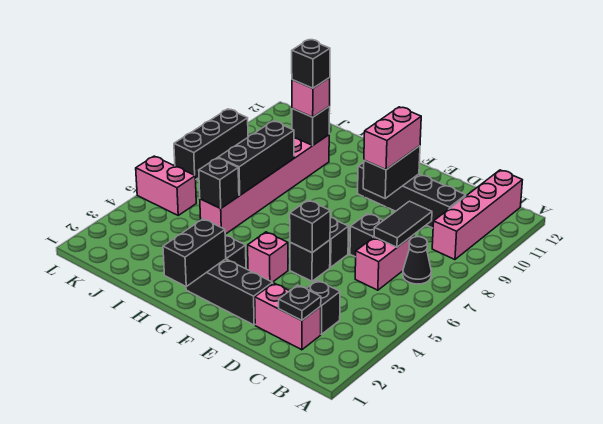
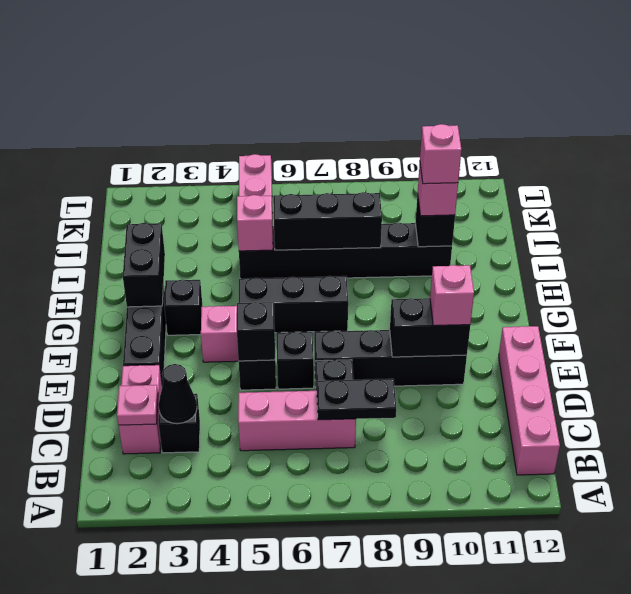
black 1x1 cone [403,237,431,284] -> black 1x1 cone moved to [159,364,197,424]
pink 1x4 brick [432,170,522,260] -> pink 1x4 brick turned to [499,326,560,475]
black 1x1 plate [279,285,321,320] -> pink 1x1 plate [117,385,158,425]
pink 1x2 brick [355,235,414,290] -> pink 1x3 brick [238,391,356,451]
black 1x2 tile [374,201,432,247] -> black 1x2 plate [317,379,396,420]
black 1x4 brick [358,162,466,228] -> black 1x4 brick turned to [314,330,467,388]
pink 1x2 brick [364,107,421,170] -> pink 1x1 brick [430,265,474,326]
black 1x2 brick [163,219,226,286] -> black 1x2 brick turned to [123,223,165,307]
pink 1x6 brick [200,135,329,234] -> black 1x6 brick [239,223,452,279]
black 1x1 brick [199,158,239,208] -> pink 1x1 brick [237,195,273,251]
black 1x1 brick [292,40,330,88] -> pink 1x1 brick [420,124,462,184]
black 1x3 brick [174,109,248,180] -> black 1x3 brick moved to [239,276,348,333]

